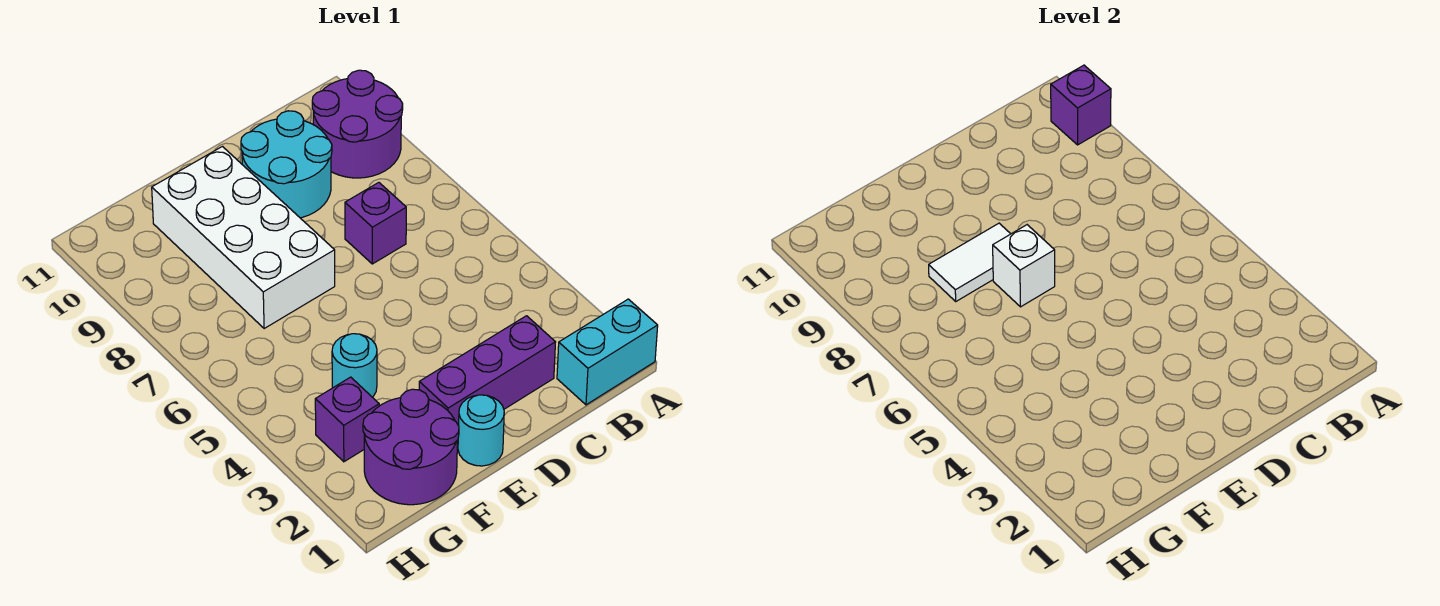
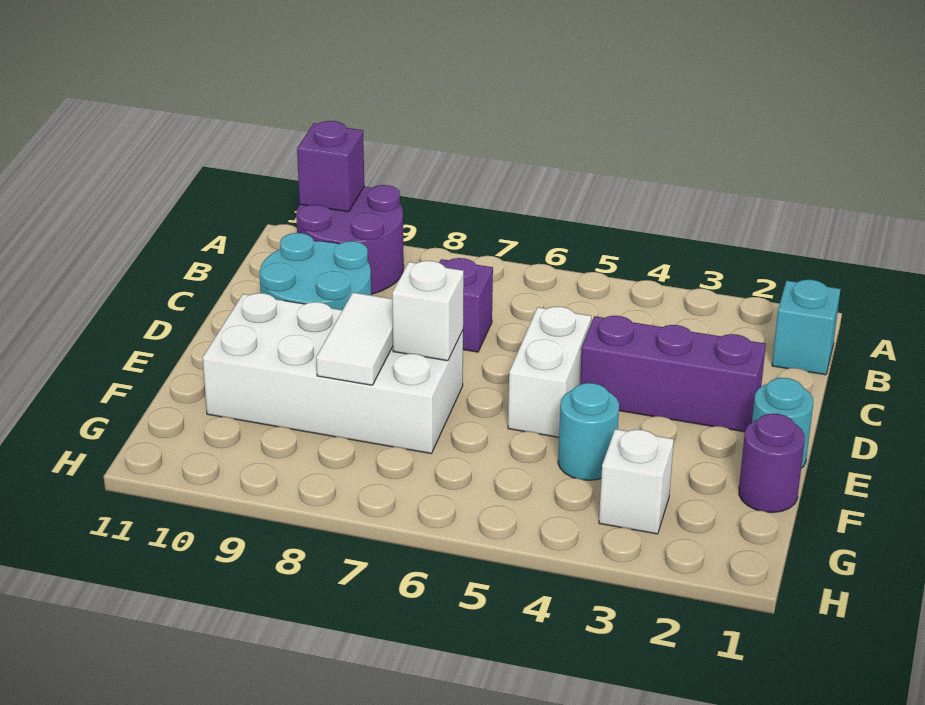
cyan 1x2 brick [557,299,658,405] -> cyan 1x1 brick [772,280,840,375]
purple 1x3 brick [419,316,555,426] -> purple 1x3 brick turned to [580,316,766,432]
none -> white 1x2 brick [508,307,591,437]
purple 2x2 round brick [363,389,459,505] -> purple 1x1 round brick [739,414,805,513]
purple 1x1 brick [315,377,379,462] -> white 1x1 brick [599,429,674,534]

